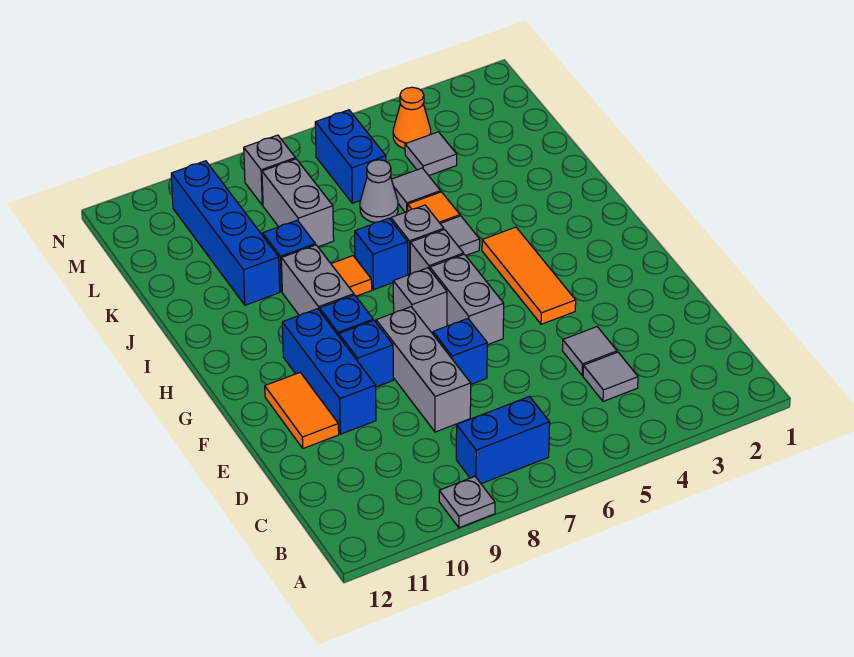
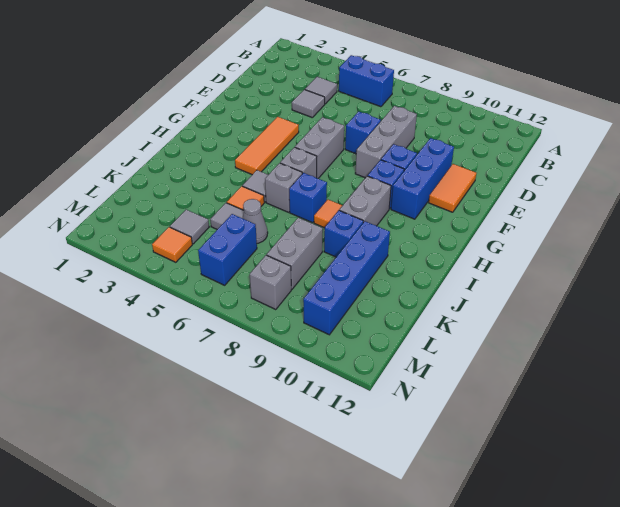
grey 1x1 plate [439,477,495,528] -> none
blue 1x2 brick [456,397,550,484] -> blue 1x2 brick moved to [339,55,394,107]
grey 1x1 brick [393,268,447,333] -> none
orange 1x1 cone [393,87,431,149] -> orange 1x1 tile [152,227,192,262]

